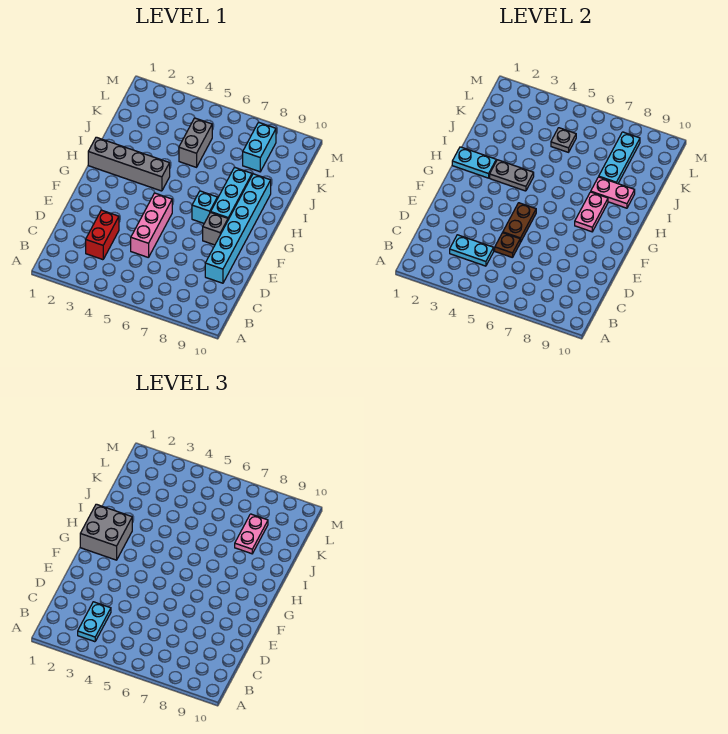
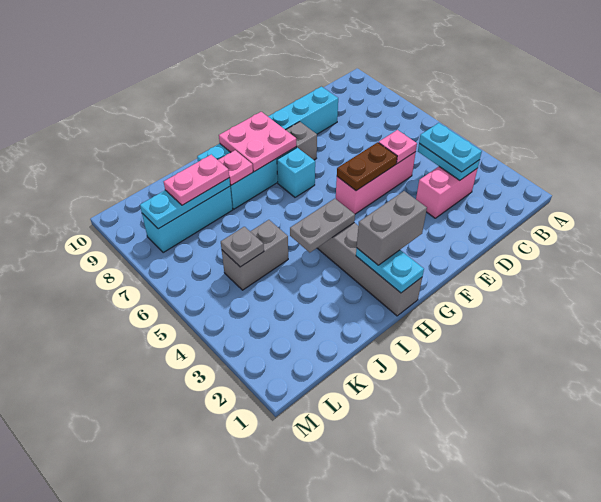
cyan 1x2 plate [78,602,111,642] -> cyan 1x2 plate turned to [419,123,482,172]
red 1x2 brick [86,210,119,260] -> pink 1x2 brick [416,167,478,218]
brown 1x1 plate [495,233,520,258] -> pink 1x1 plate [379,130,417,164]
grey 2x2 brick [80,504,132,560] -> grey 1x2 brick [357,191,427,265]
pink 1x2 plate [575,192,608,232] -> pink 2x2 plate [219,112,296,172]
grey 1x2 plate [490,160,534,191] -> grey 1x2 plate turned to [290,199,355,253]
pink 1x2 plate [591,177,635,208] -> pink 1x1 plate [218,150,253,185]
cyan 1x2 brick [243,122,276,172] -> cyan 1x3 brick [142,187,233,252]

